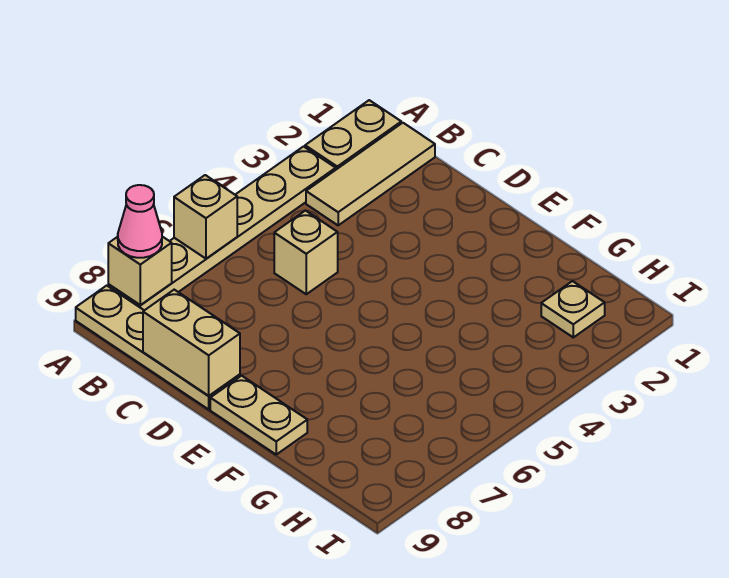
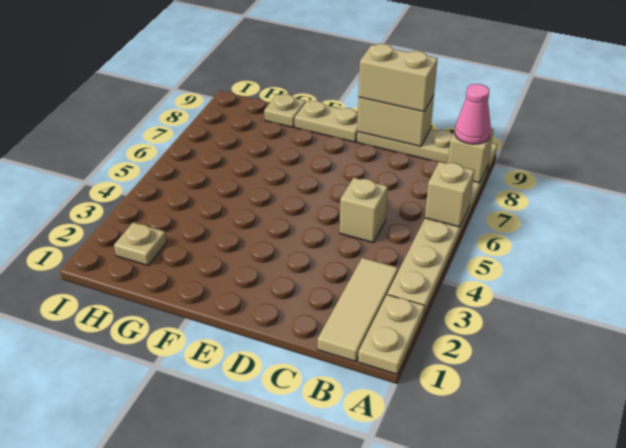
none -> tan 1x2 brick [359,44,438,112]
none -> tan 1x1 plate [264,94,305,127]

